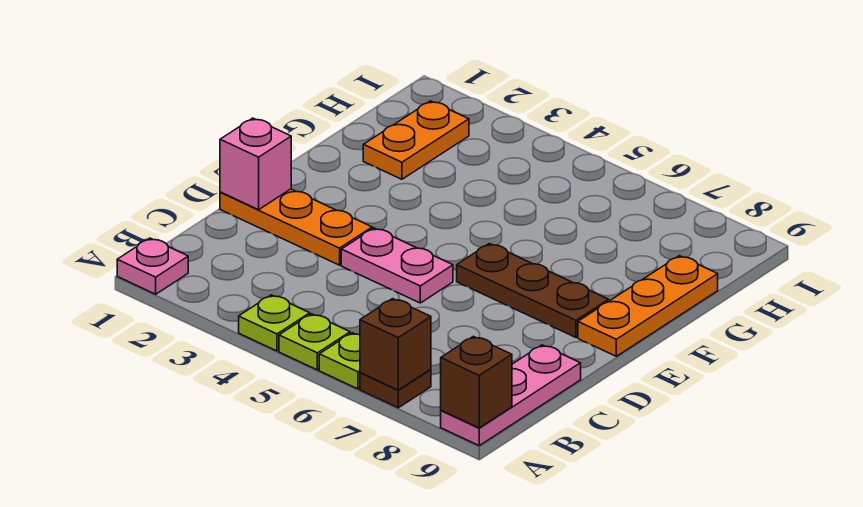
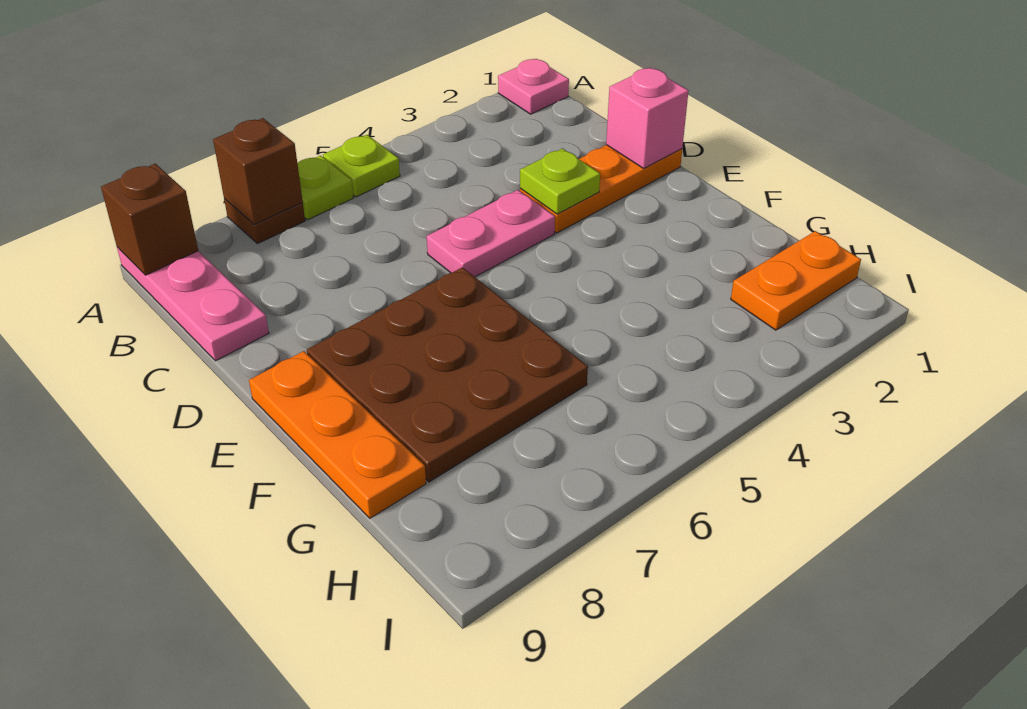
lime 1x1 plate [239,295,310,351] -> lime 1x1 plate moved to [520,148,600,214]
brown 1x3 plate [457,244,609,337] -> brown 3x3 plate [307,267,588,482]
orange 1x2 plate [363,101,469,179] -> orange 1x2 plate turned to [731,231,861,330]

